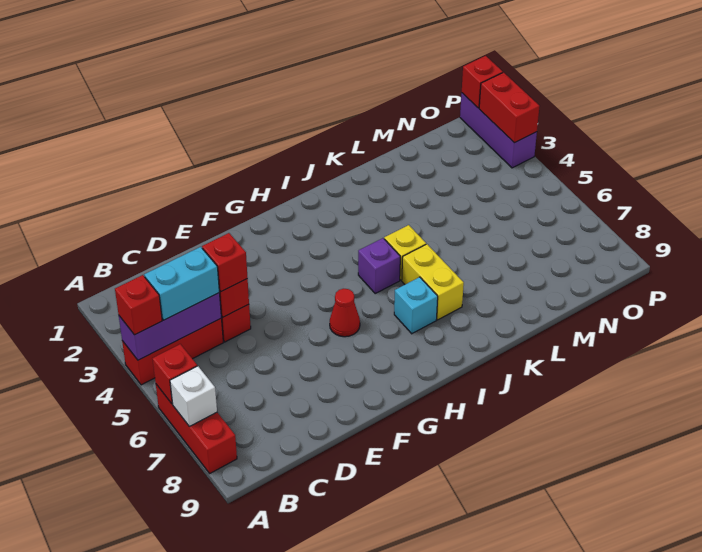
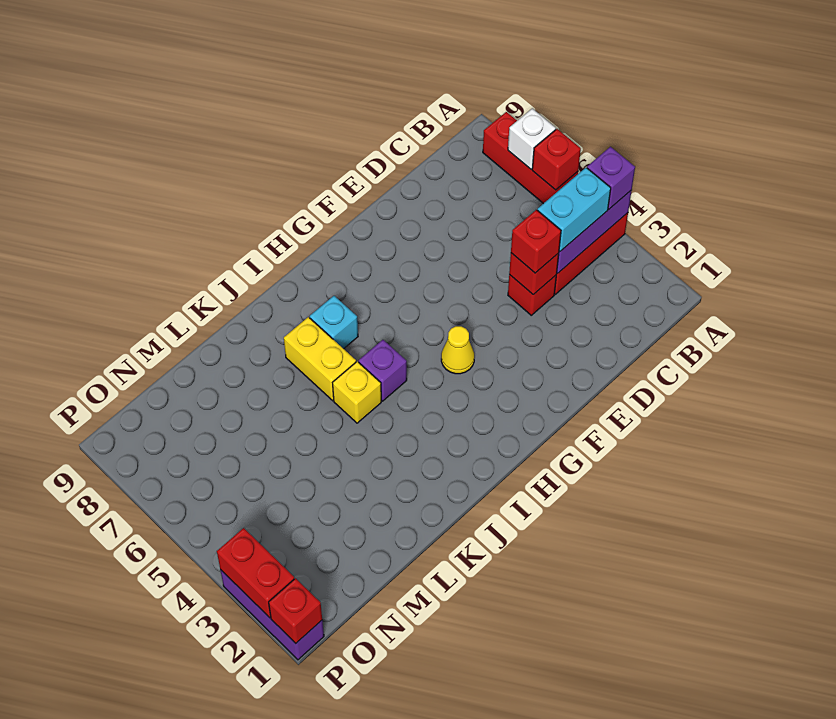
red 1x1 brick [115,275,162,335] -> purple 1x1 brick [587,147,635,209]
none -> yellow 1x1 cone [441,326,474,374]
red 1x1 cone [330,289,360,337] -> none

